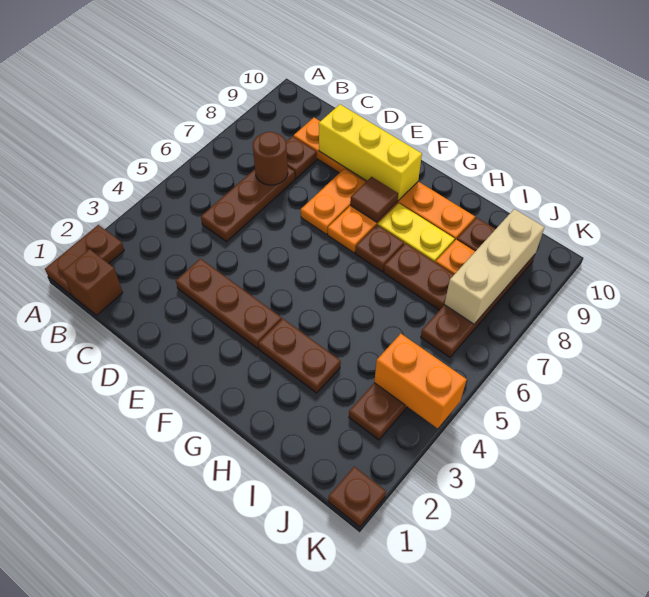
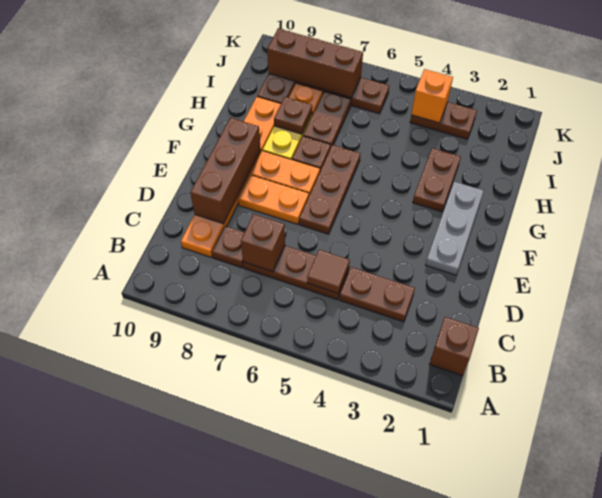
brown 1x2 plate [45,225,124,295] -> brown 1x2 plate moved to [339,267,415,322]
brown 1x1 round brick [253,132,288,185] -> brown 1x1 brick [241,214,285,272]
brown 1x3 plate [176,258,282,349] -> brown 1x3 plate moved to [299,145,360,234]
yellow 1x3 brick [319,104,422,201] -> brown 1x3 brick [190,118,261,224]
none -> grey 1x3 plate [426,182,484,275]
brown 1x1 tile [350,177,398,222] -> brown 1x1 tile moved to [307,250,350,293]
orange 1x2 brick [374,334,467,428] -> orange 1x1 brick [411,69,453,123]
tan 1x3 brick [444,209,544,324] -> brown 1x3 brick [267,29,363,98]
brown 1x1 plate [328,467,386,527] -> brown 1x1 plate moved to [274,97,312,134]

